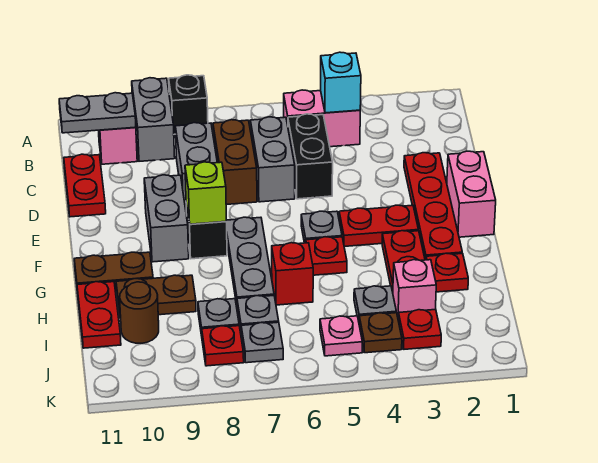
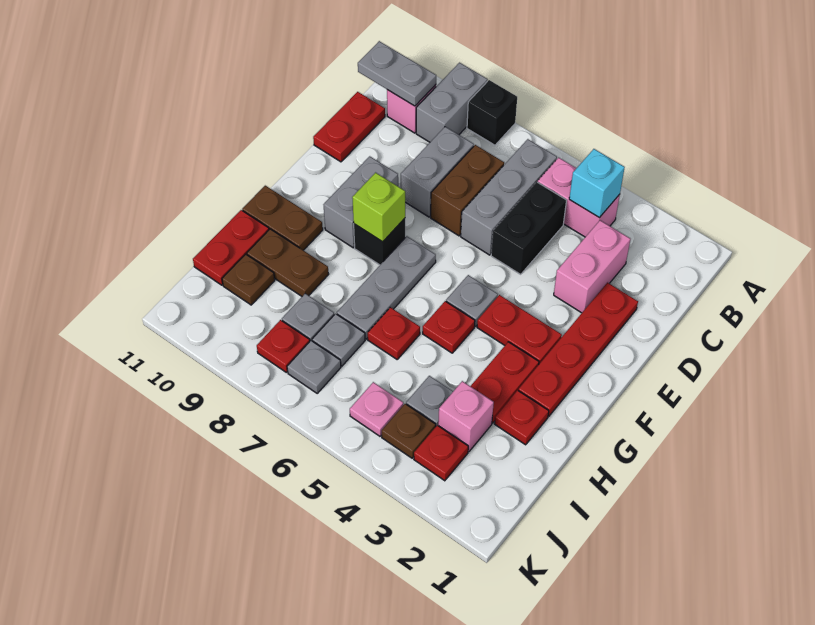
grey 1x2 brick [250,117,295,202] -> grey 1x3 brick [461,139,557,255]
pink 1x2 brick [447,151,496,237] -> pink 1x2 brick moved to [554,220,630,313]
red 1x1 brick [272,243,313,305] -> red 1x1 plate [368,307,420,359]
brown 1x1 round brick [120,282,159,343] -> brown 1x1 plate [222,254,275,305]

